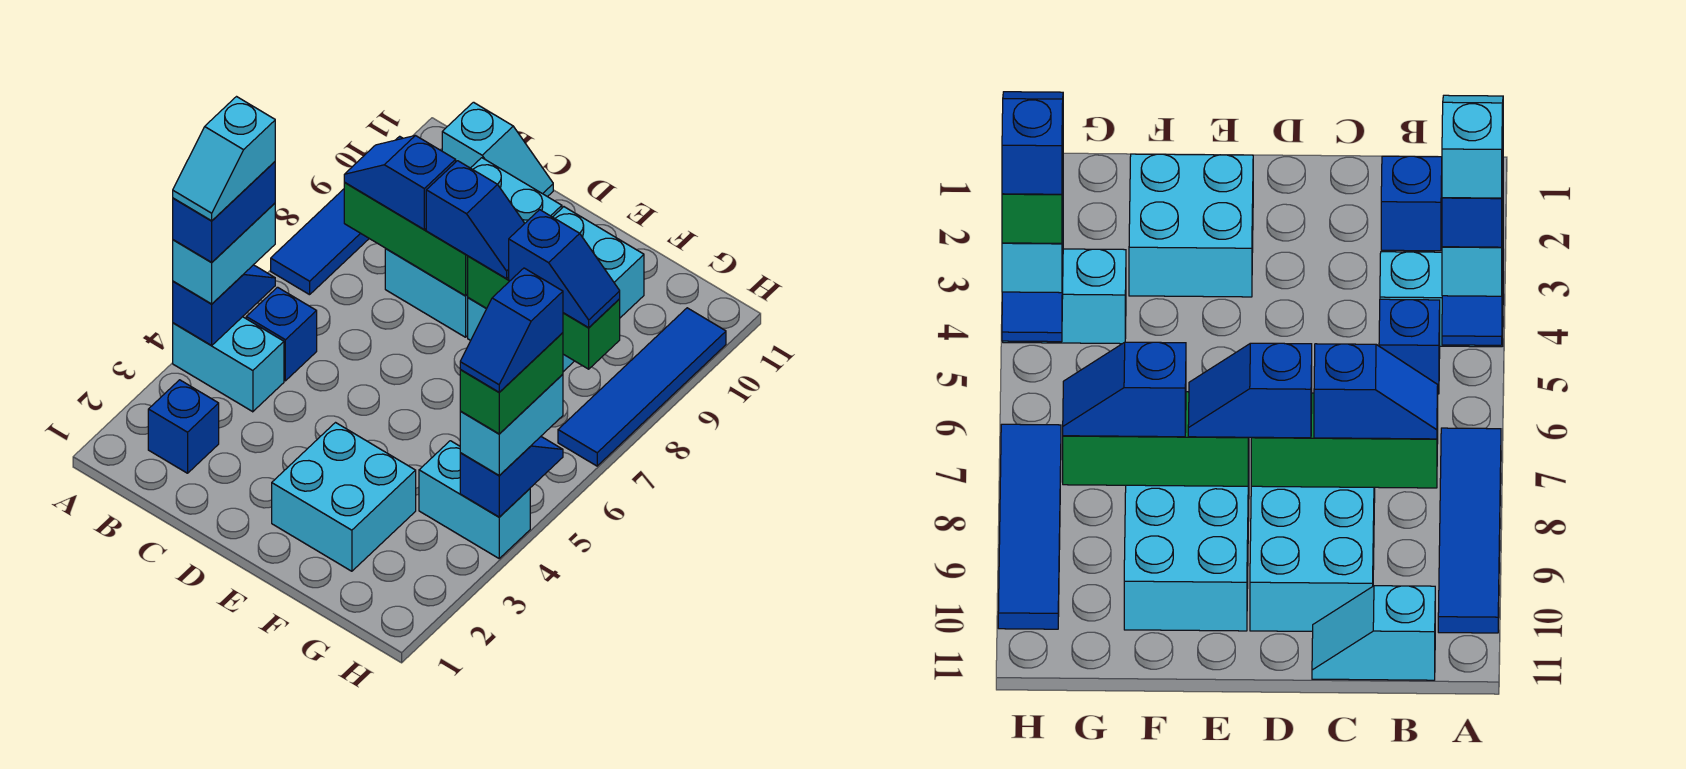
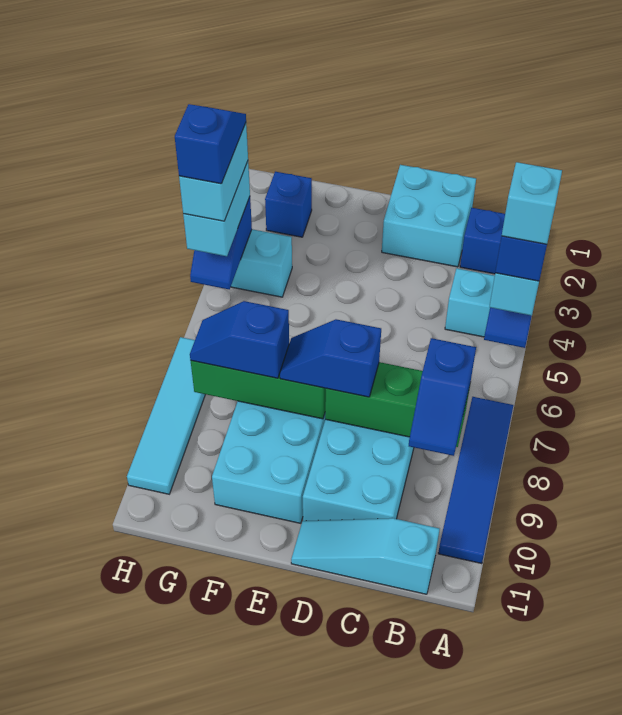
blue 1x1 brick [246,287,317,381] -> blue 1x1 brick moved to [265,172,312,237]
blue 1x2 slope [344,135,456,229] -> blue 1x2 slope turned to [409,338,476,456]
cyan 1x2 slope [442,102,553,197] -> cyan 1x3 slope [291,518,440,594]
cyan 2x2 brick [272,423,416,571] -> cyan 2x2 brick moved to [382,165,476,267]
green 1x2 brick [460,333,563,434] -> cyan 1x2 brick [179,123,248,221]
blue 1x4 tile [558,308,726,466] -> cyan 1x4 tile [127,337,205,494]

